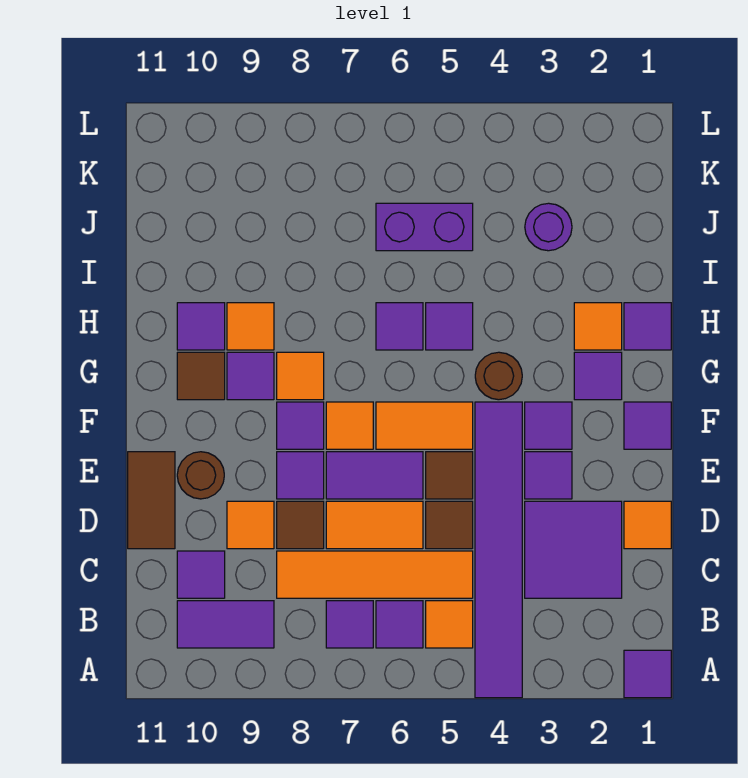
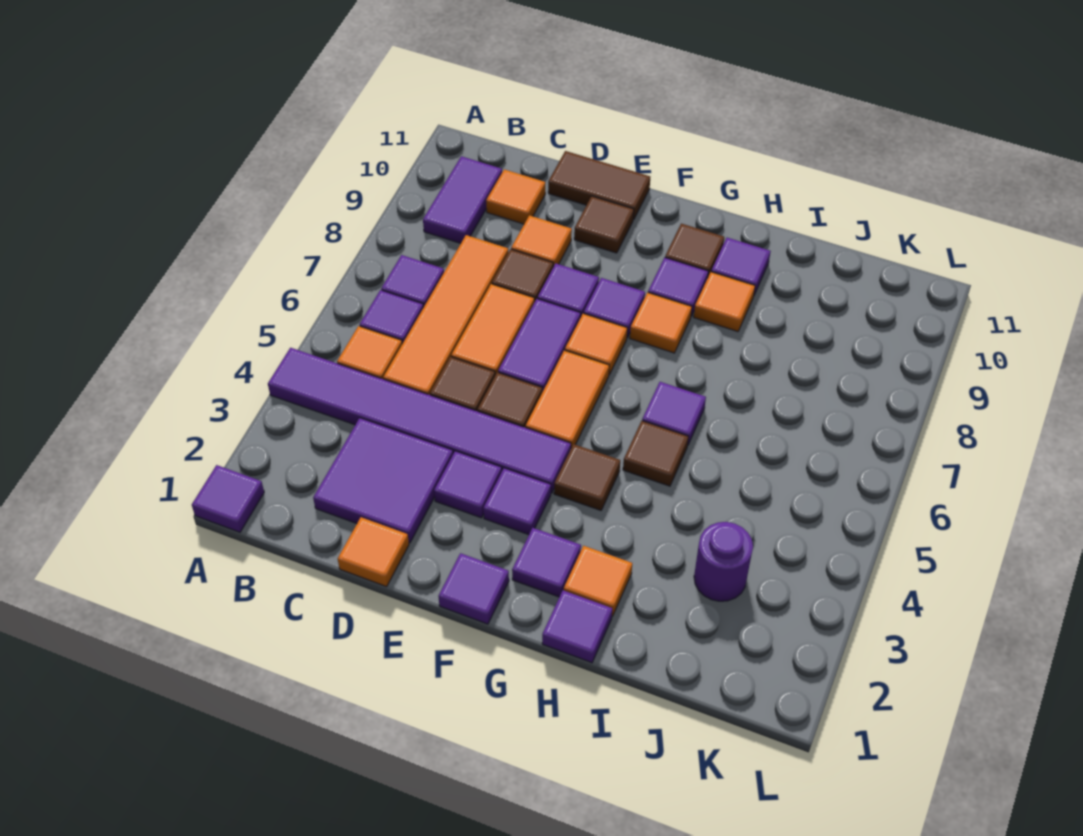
purple 1x1 tile [177,551,225,598] -> orange 1x1 tile [486,169,545,224]
brown 1x1 round brick [177,452,224,499] -> brown 1x1 tile [574,196,634,253]
brown 1x1 round brick [475,352,522,400] -> brown 1x1 tile [554,444,620,510]
purple 1x1 tile [426,303,473,350] -> brown 1x1 tile [623,421,688,486]
purple 1x2 brick [376,203,473,251] -> none

